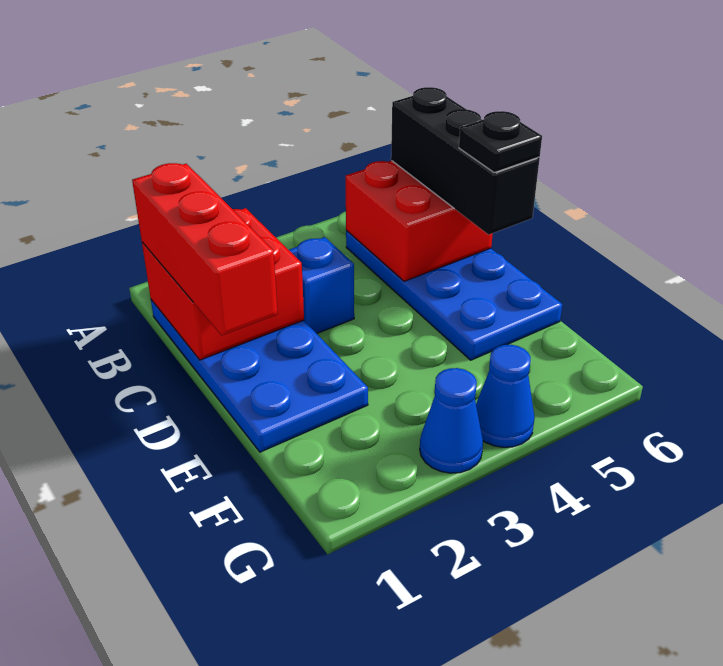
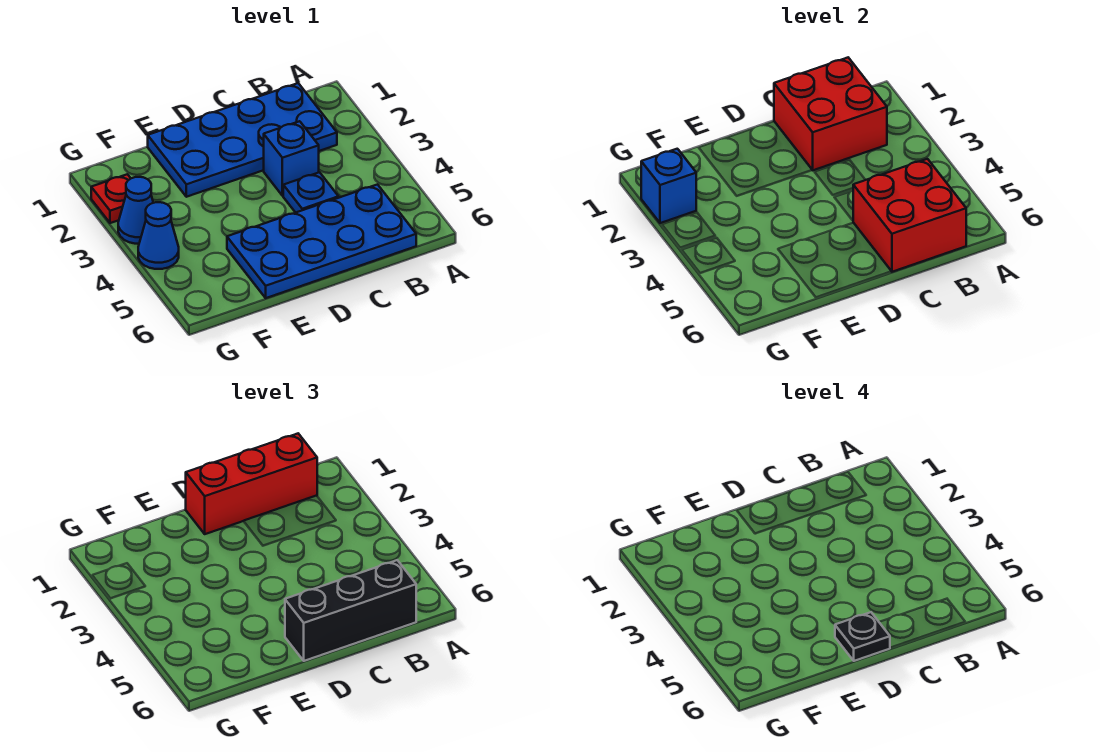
none -> blue 1x1 plate [283,172,339,213]
none -> red 1x1 plate [91,174,131,223]
none -> blue 1x1 brick [641,149,696,223]

